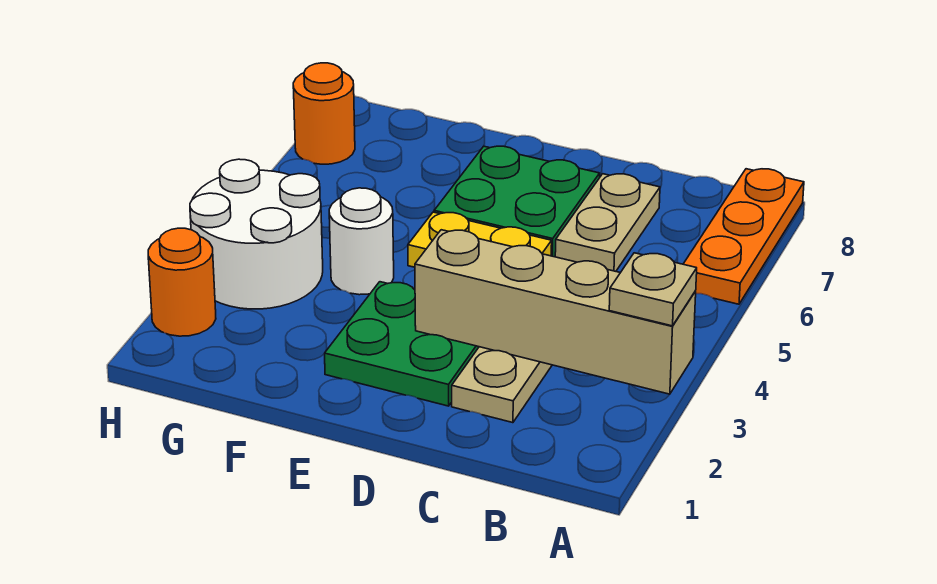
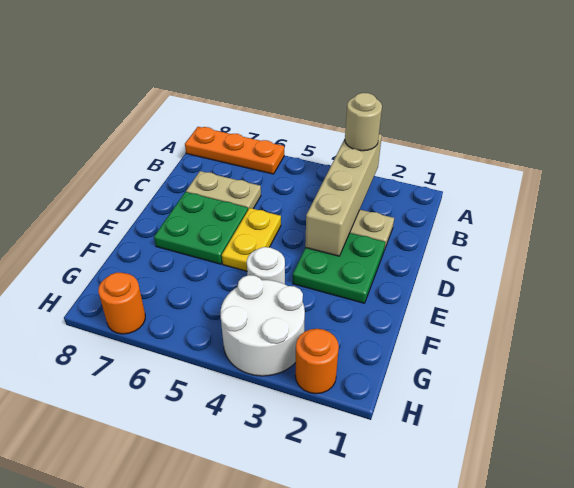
tan 1x1 plate [609,253,697,326] -> tan 1x1 round brick [345,93,382,151]

